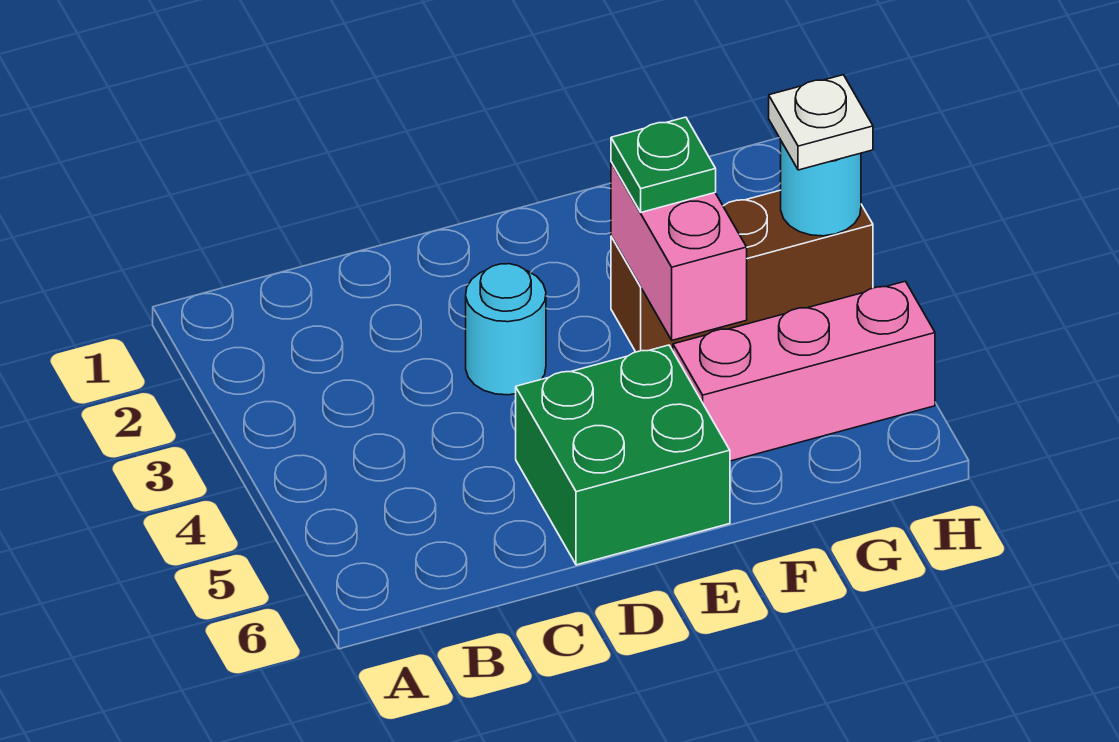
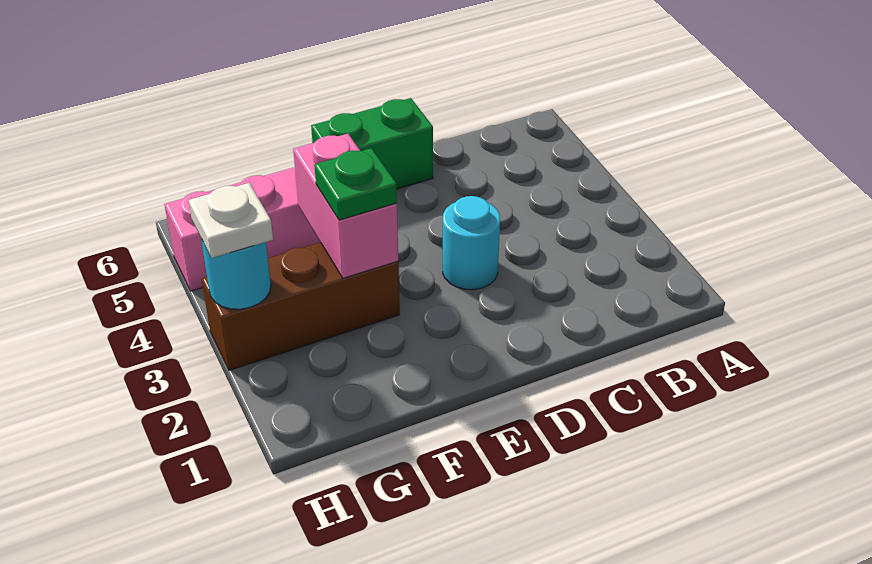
green 2x2 brick [516,345,730,565] -> green 1x2 brick [311,98,433,189]

